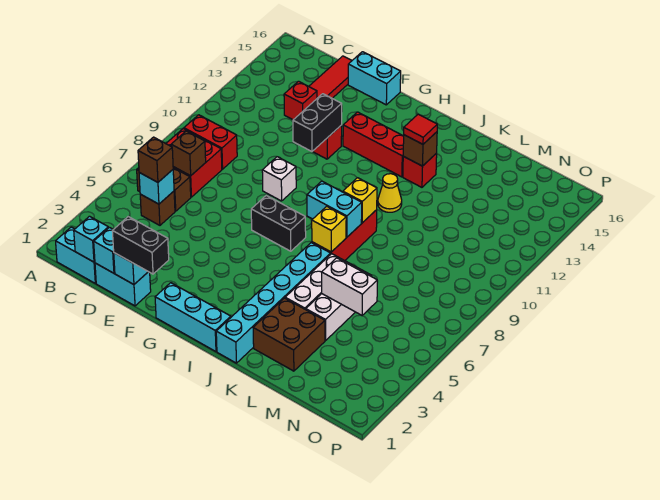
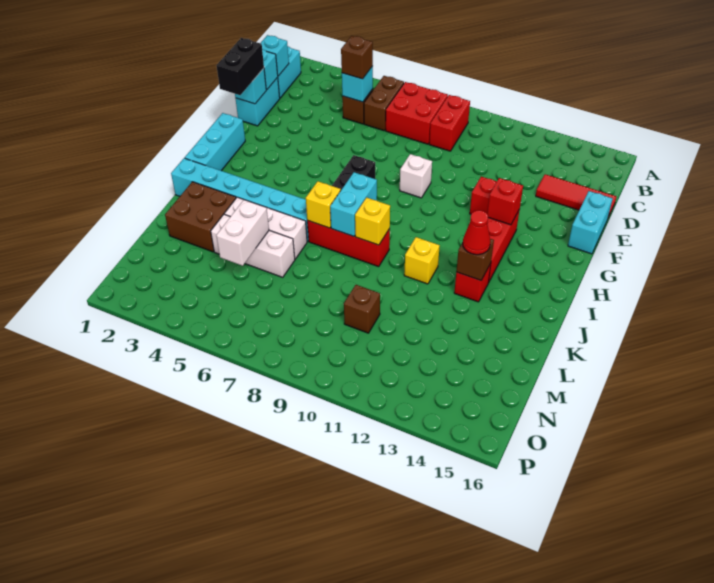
brown 1x1 brick [171,131,206,176] -> brown 1x1 brick moved to [344,285,380,333]
red 1x1 brick [284,81,317,120] -> red 1x1 brick moved to [487,178,523,225]
black 1x2 brick [293,94,342,151] -> none
yellow 1x1 cone [378,174,402,212] -> yellow 1x1 brick [404,237,440,284]
red 1x1 tile [404,114,437,144] -> red 1x1 cone [463,210,490,255]

